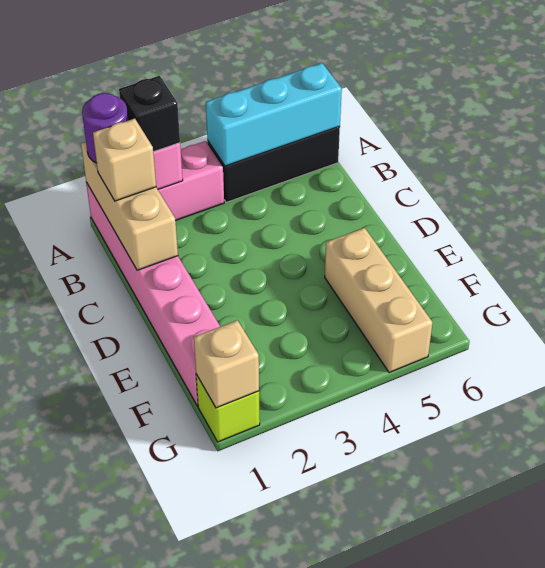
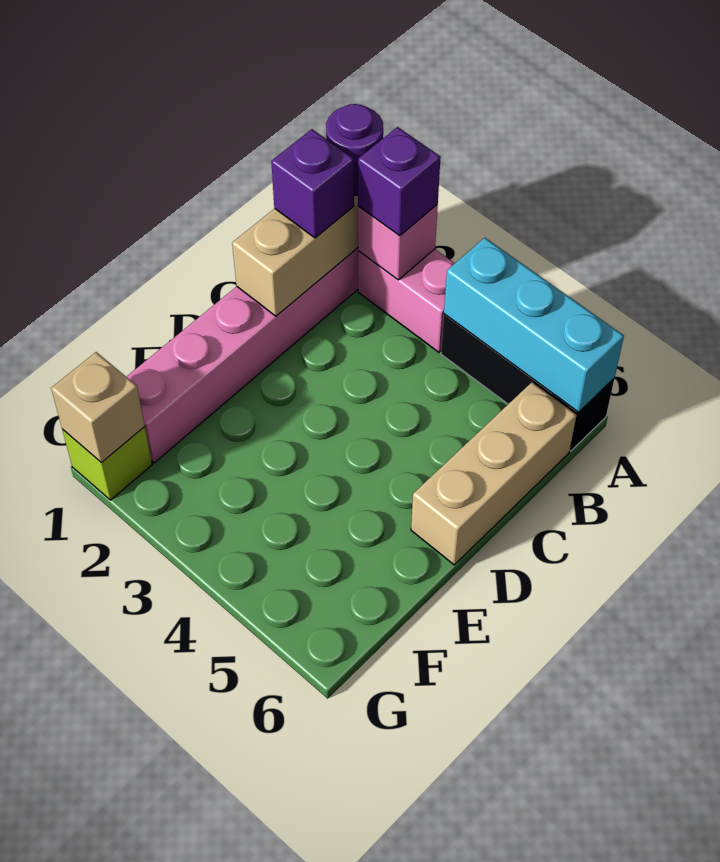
black 1x1 brick [119,76,180,152] -> purple 1x1 brick [358,127,441,236]
tan 1x1 brick [93,119,156,201] -> purple 1x1 brick [271,129,354,238]
tan 1x3 brick [325,228,433,373] -> tan 1x3 brick moved to [411,382,576,565]

